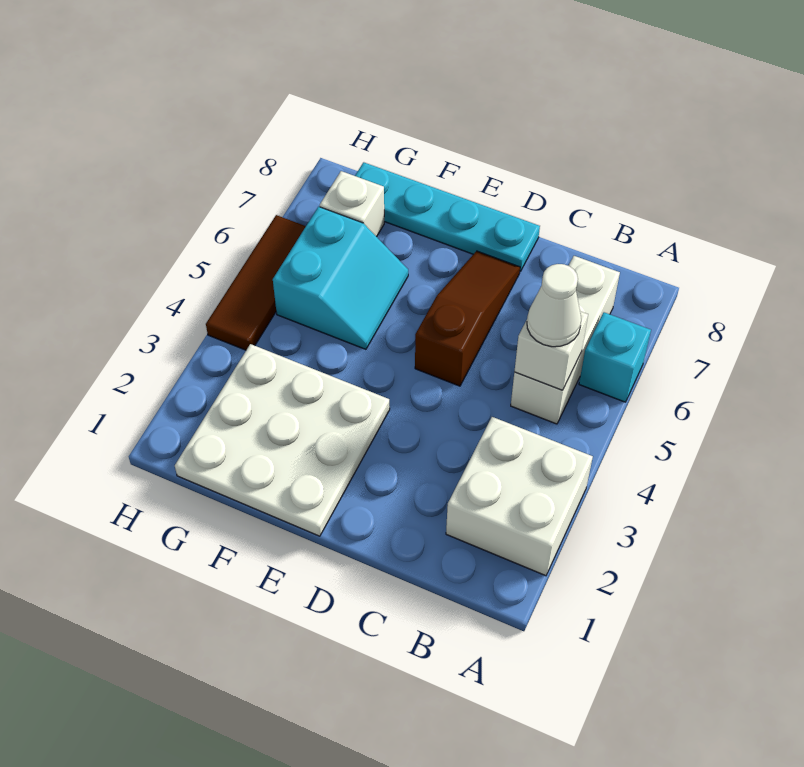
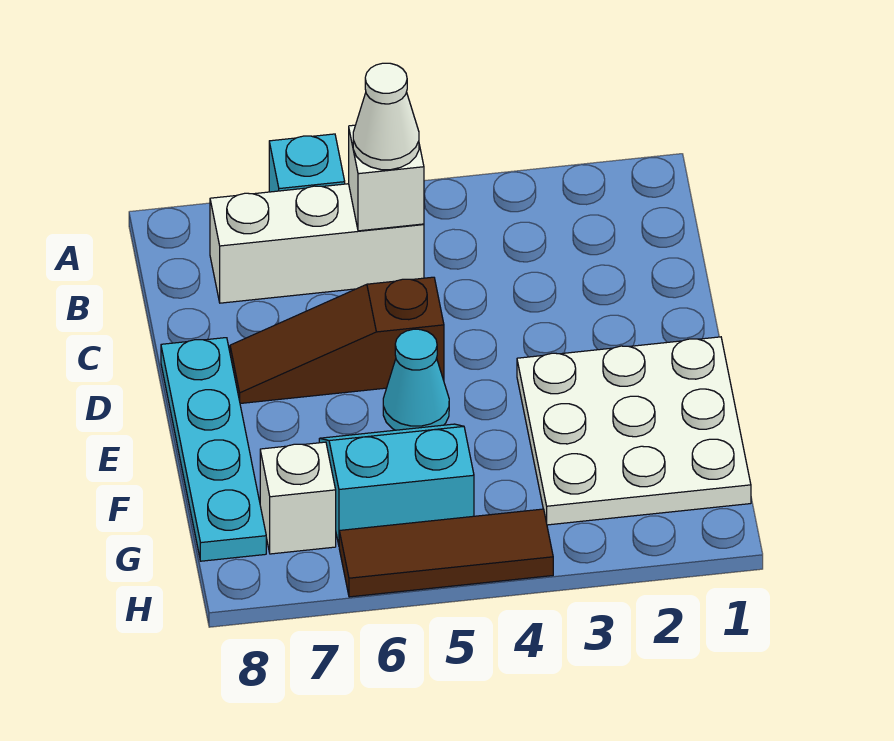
white 2x2 brick [446,417,593,576] -> none
none -> cyan 1x1 cone [383,329,449,430]

